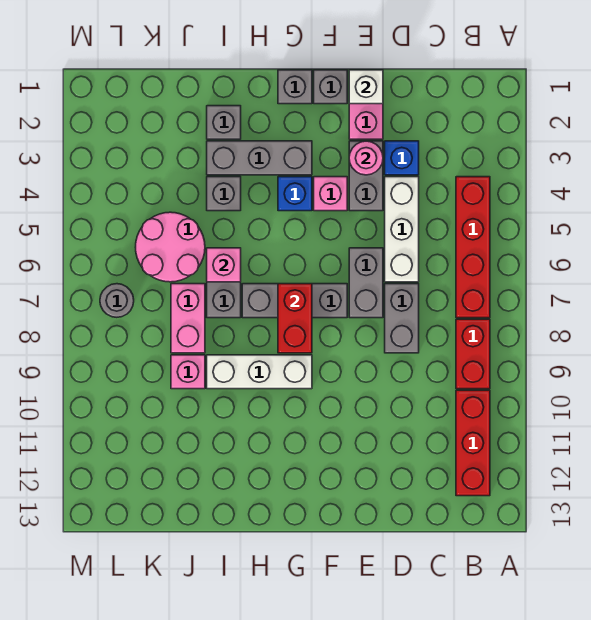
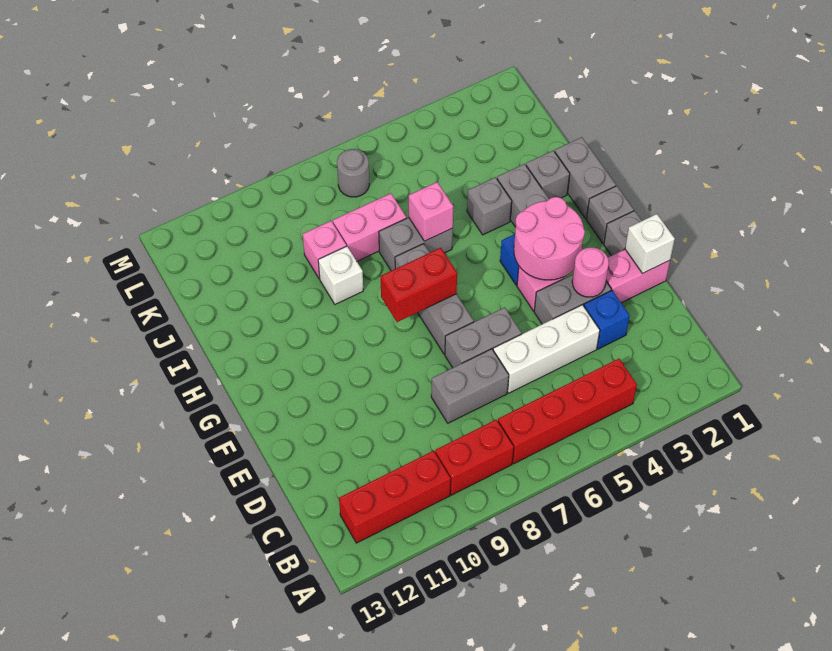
white 1x3 brick [207,355,312,389] -> white 1x1 brick [318,246,363,304]
none -> grey 1x2 brick [555,137,616,219]
pink 2x2 round brick [136,212,205,282] -> pink 2x2 round brick moved to [514,197,585,280]

